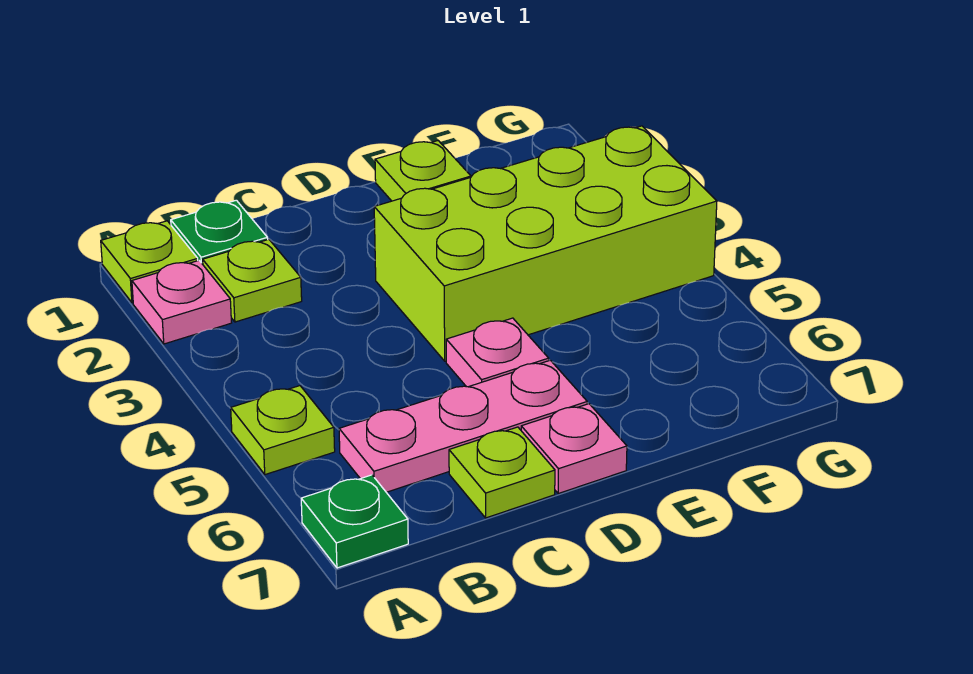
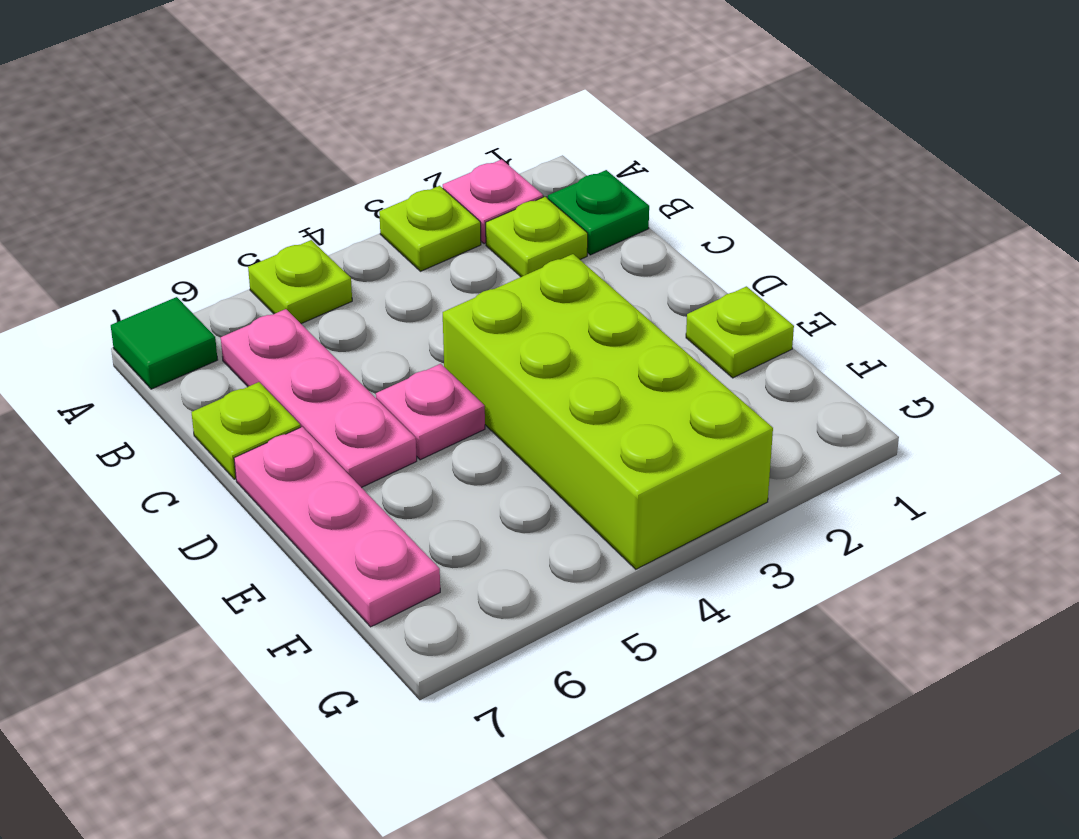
lime 1x1 plate [101,221,198,303] -> lime 1x1 plate moved to [379,186,481,271]
green 1x1 plate [301,475,408,568] -> green 1x1 tile [111,297,218,389]
pink 1x1 plate [521,404,627,493] -> pink 1x3 plate [234,427,440,627]

